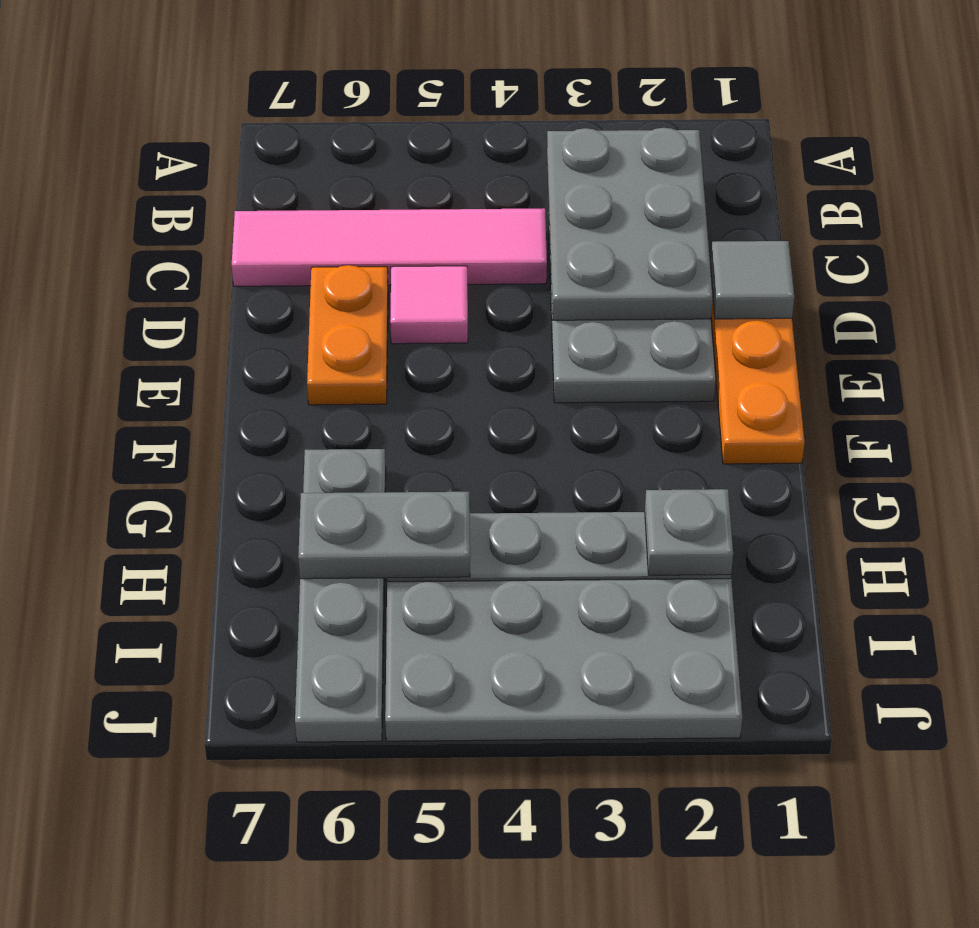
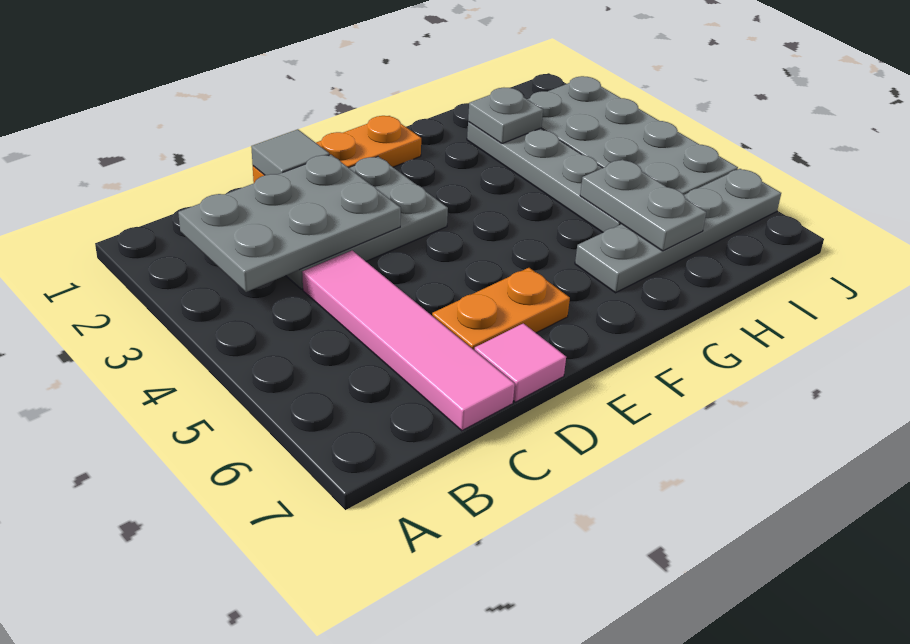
pink 1x1 tile [390,266,468,344] -> pink 1x1 tile moved to [474,323,566,402]

